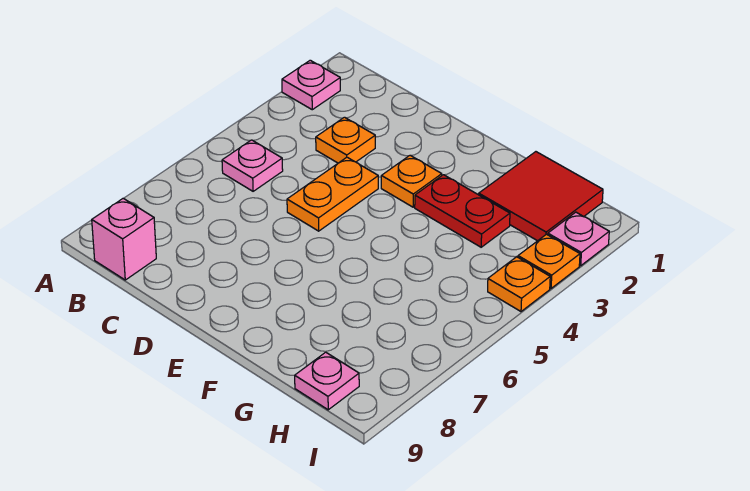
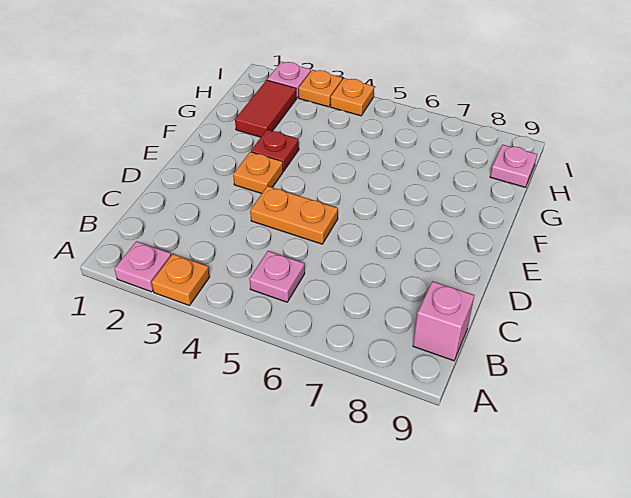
orange 1x1 plate [316,117,375,163] -> orange 1x1 plate moved to [152,254,210,305]
red 1x2 plate [415,175,510,247] -> red 1x1 plate [251,130,299,171]
red 2x2 tile [479,152,603,241] -> red 1x2 tile [235,80,297,137]

